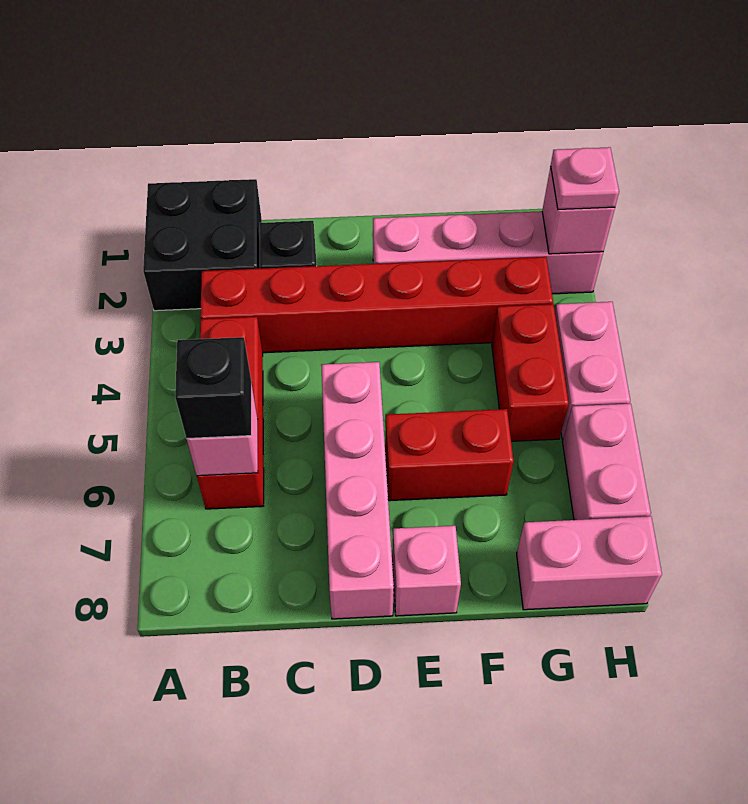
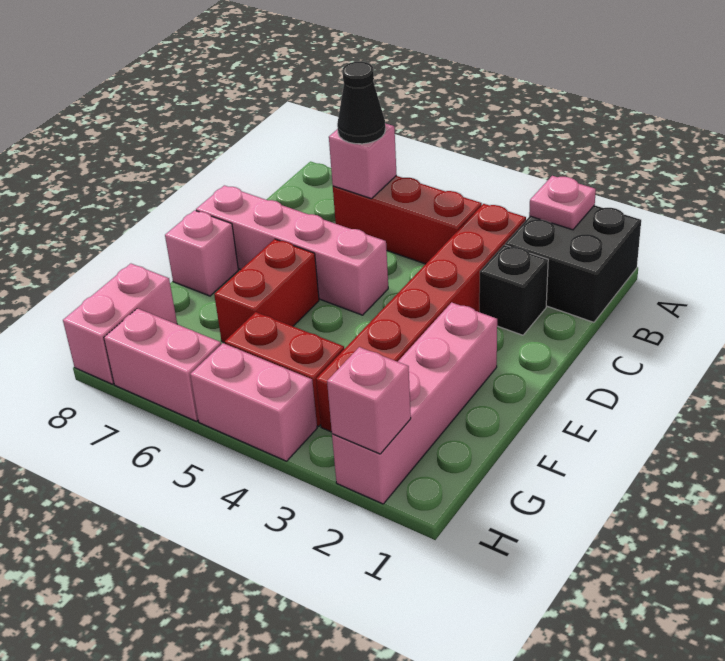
black 1x1 brick [175,337,251,439] -> black 1x1 cone [337,62,385,144]
pink 1x1 plate [551,147,619,209] -> pink 1x1 plate moved to [529,176,596,230]

